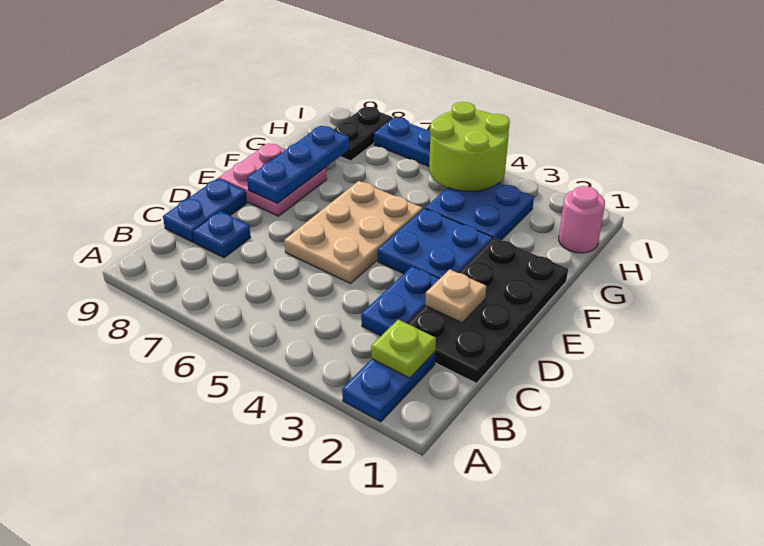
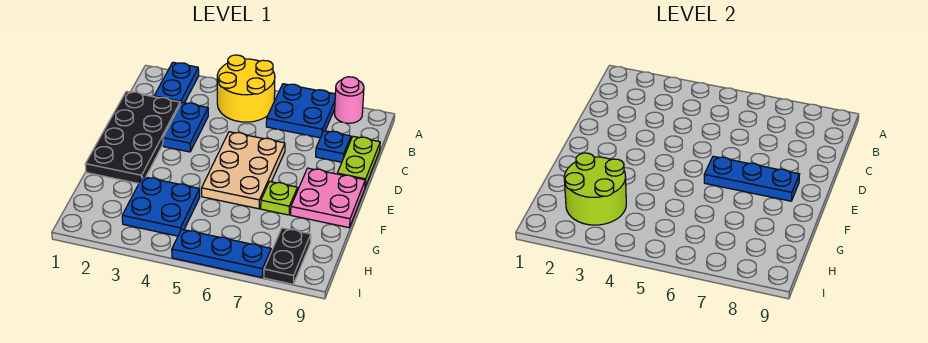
none -> yellow 2x2 round brick [217,55,275,122]
lime 1x1 plate [371,320,436,378] -> lime 1x1 plate moved to [261,182,298,215]
blue 1x2 plate [163,178,247,242] -> lime 1x2 plate [337,136,380,187]
tan 1x1 plate [425,269,486,323] -> none
blue 2x2 plate [378,208,493,279] -> blue 2x2 plate moved to [266,84,335,138]
blue 1x3 plate [247,126,349,203] -> blue 1x3 plate turned to [704,156,800,201]
pink 1x1 round brick [559,186,605,253] -> pink 1x1 round brick moved to [334,77,364,123]
lime 2x2 round brick [429,102,510,191] -> lime 2x2 round brick moved to [564,153,626,225]

